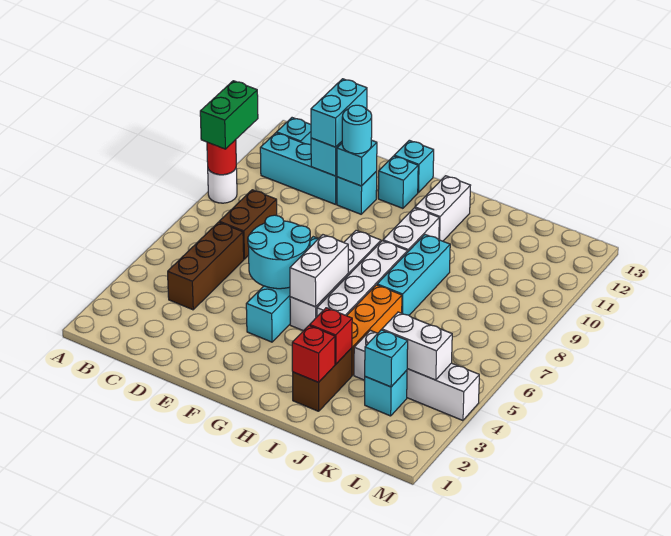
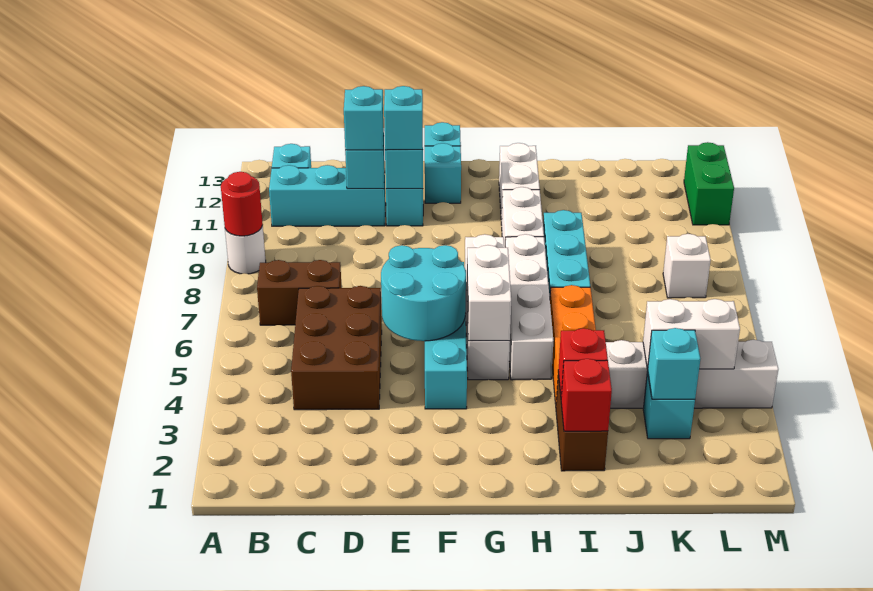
green 1x2 brick [200,81,258,149] -> green 1x2 brick moved to [684,142,734,225]
brown 1x3 brick [168,222,244,310] -> brown 2x3 brick [291,286,382,410]
brown 1x2 brick [219,190,277,259] -> brown 1x2 brick turned to [257,260,342,325]
cyan 1x2 brick [311,79,367,147] -> cyan 1x1 brick [344,86,384,150]
cyan 1x1 round brick [342,105,372,154] -> cyan 1x1 brick [384,86,423,150]
none -> white 1x1 brick [663,234,711,298]

